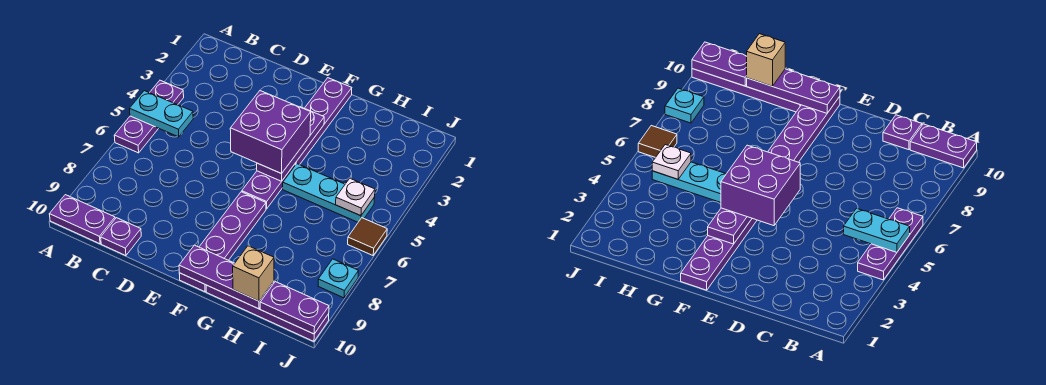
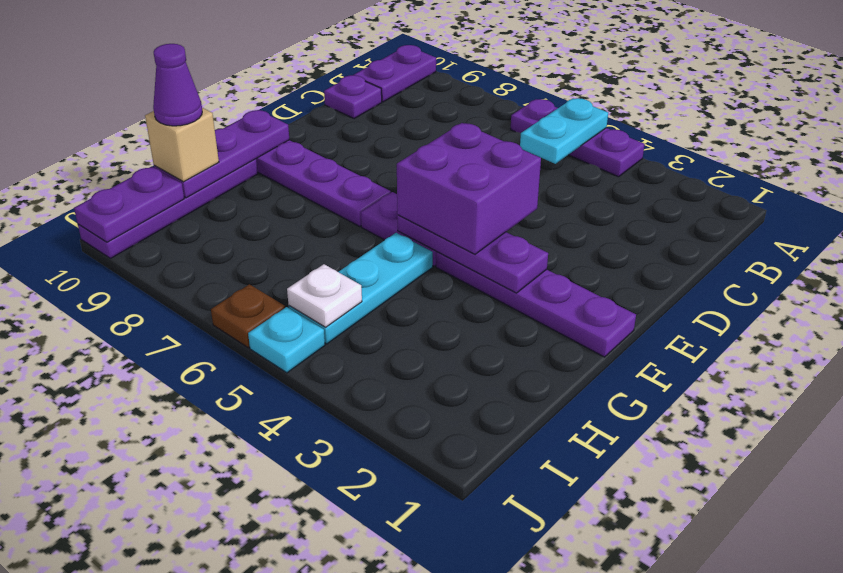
none -> purple 1x1 cone [153,44,202,126]
brown 1x1 tile [348,218,387,255] -> brown 1x1 plate [211,284,285,348]
cyan 1x1 plate [318,259,358,298] -> cyan 1x1 plate moved to [248,307,325,373]

